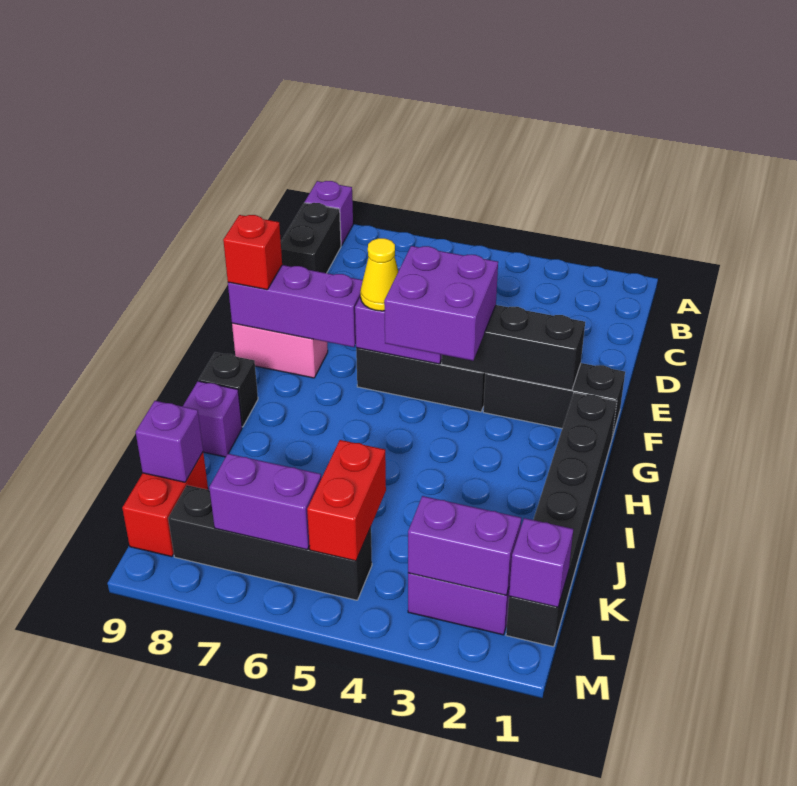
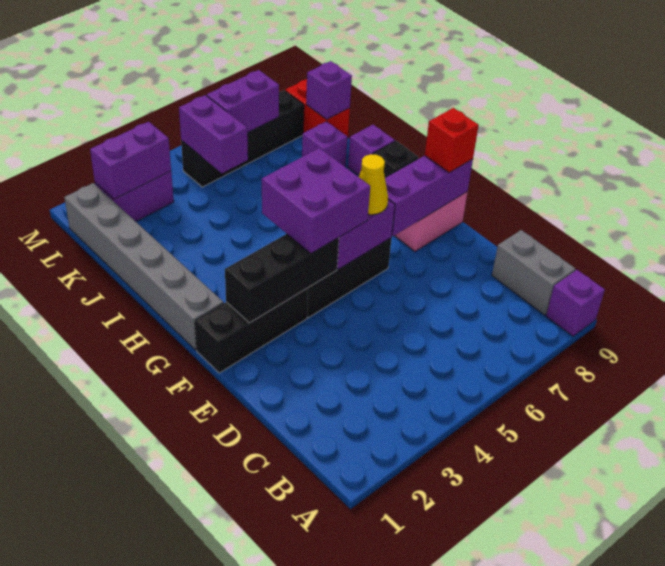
black 1x2 brick [281,203,341,273] -> grey 1x2 brick [492,230,575,315]
black 1x6 brick [506,393,617,647] -> grey 1x6 brick [64,183,223,350]
red 1x2 brick [307,440,386,561] -> purple 1x2 brick [179,95,248,173]
purple 1x1 brick [509,518,573,607] -> purple 1x1 brick moved to [302,121,348,167]

